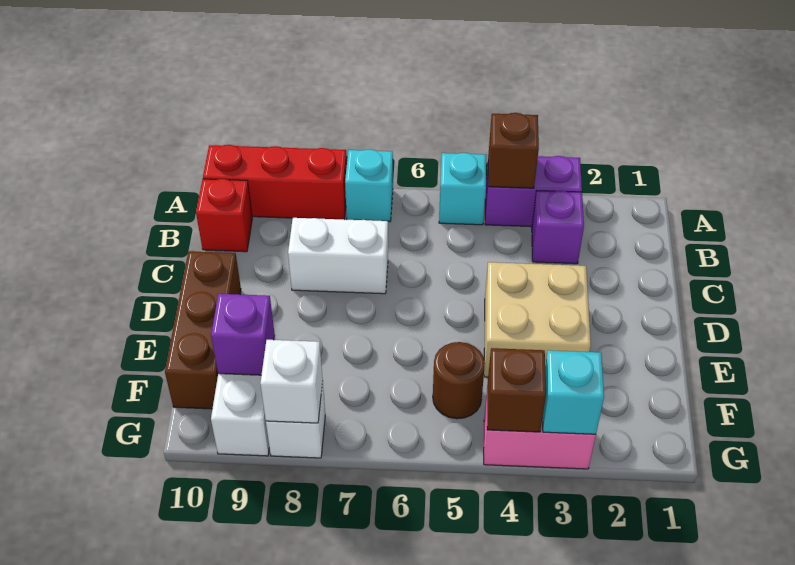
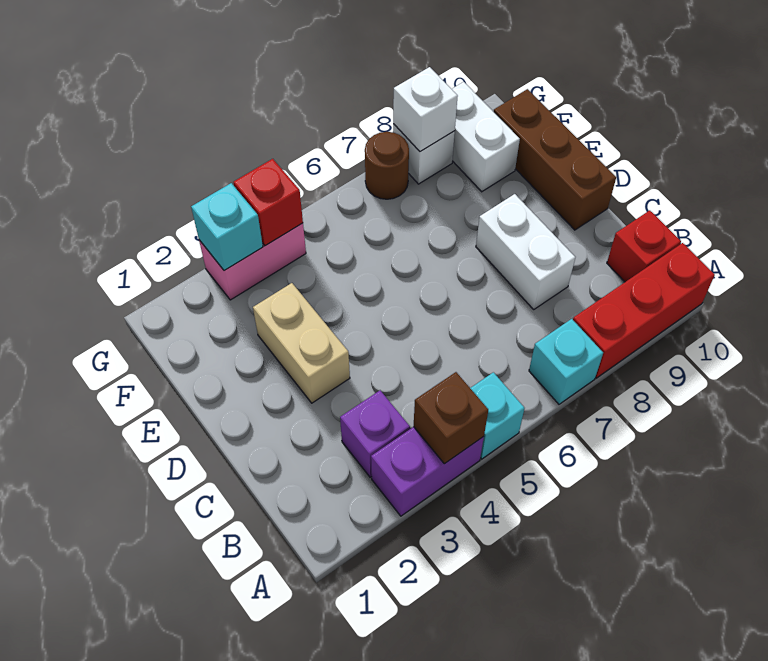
white 1x2 brick [288,218,388,294] -> white 1x2 brick turned to [476,194,575,309]
tan 2x2 brick [484,262,591,377] -> tan 1x2 brick [253,283,350,403]
brown 1x1 round brick [433,342,485,419] -> brown 1x1 round brick moved to [365,132,409,199]
purple 1x1 brick [211,294,275,375] -> none
brown 1x1 brick [487,348,546,432] -> red 1x1 brick [234,159,303,246]

